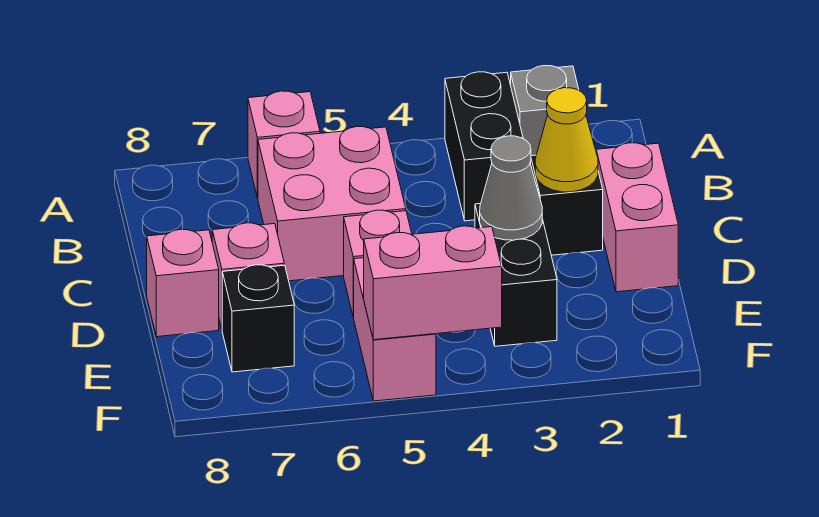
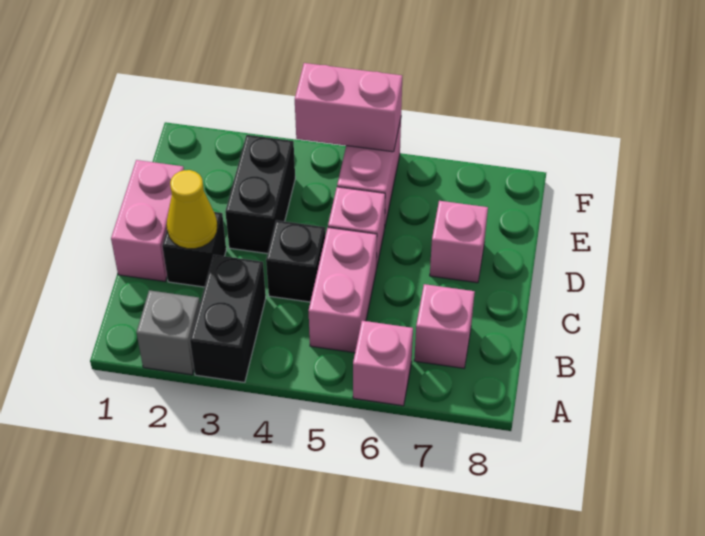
pink 2x2 brick [258,127,406,281] -> pink 1x2 brick [309,228,377,353]
grey 1x1 cone [480,136,542,240] -> none
pink 1x1 brick [147,229,219,337] -> pink 1x1 brick moved to [414,284,475,368]
black 1x1 brick [222,265,294,372] -> black 1x1 brick moved to [266,220,325,302]

